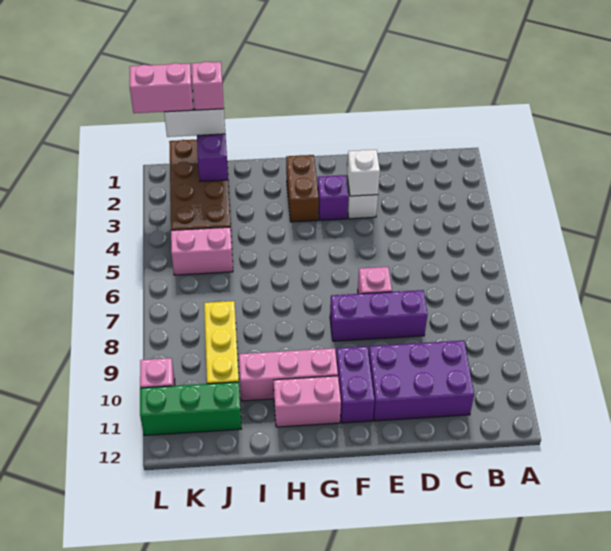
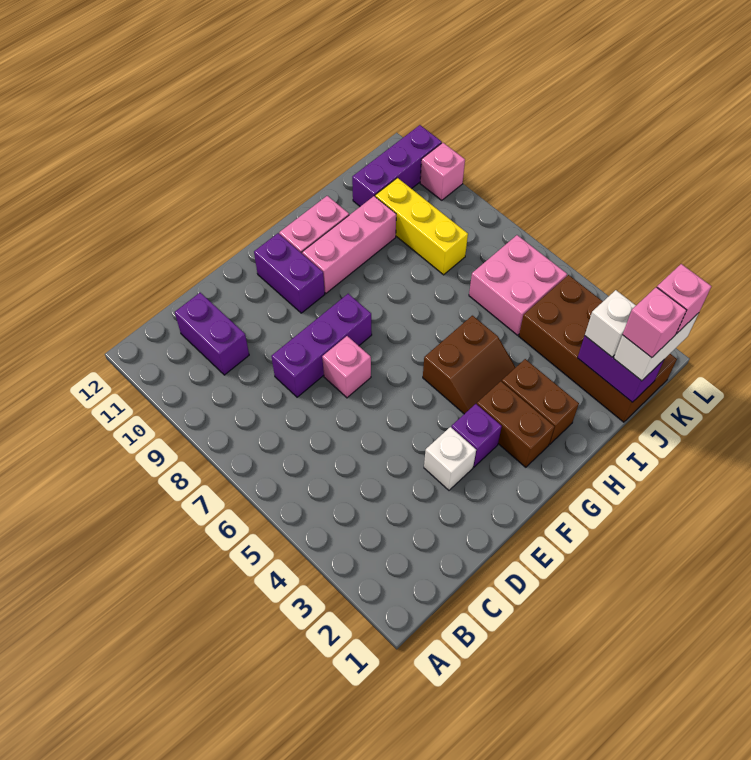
purple 2x3 brick [369,341,474,421] -> purple 1x2 brick [175,293,249,375]
white 1x1 brick [347,150,380,196] -> white 1x1 brick moved to [585,290,636,357]
none -> brown 2x2 slope [423,316,516,414]
none -> brown 1x2 brick [502,359,579,444]
pink 1x2 brick [171,227,233,275] -> pink 2x2 brick [469,235,567,335]
green 1x3 brick [140,382,241,435] -> purple 1x3 brick [352,125,442,206]
pink 1x2 brick [130,63,193,113] -> pink 1x1 brick [657,264,711,334]

